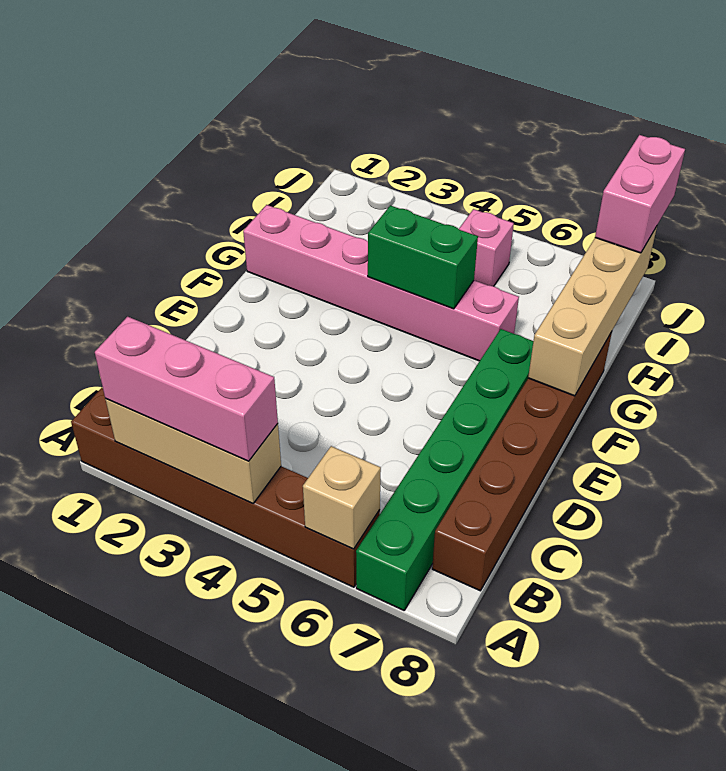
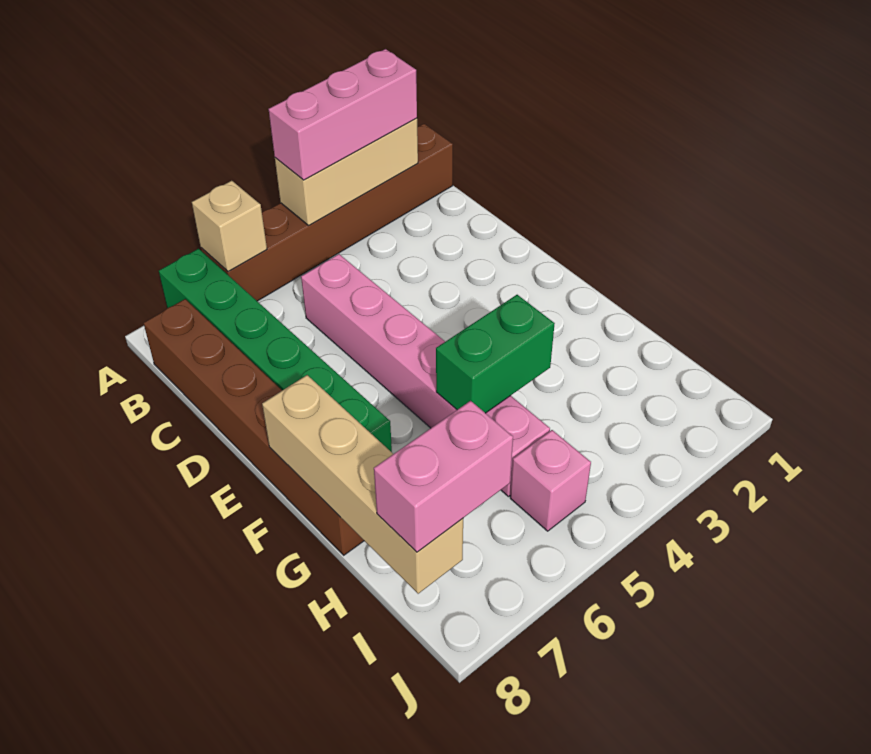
pink 1x6 brick [243,205,519,361] -> pink 1x6 brick turned to [301,254,550,497]
pink 1x2 brick [595,135,685,253] -> pink 1x2 brick turned to [374,401,513,552]

